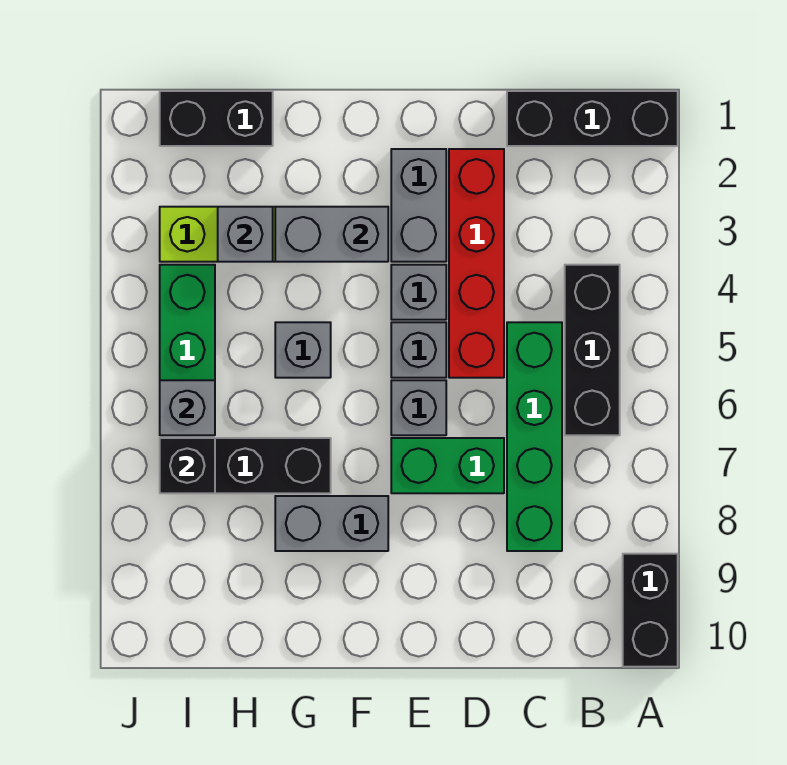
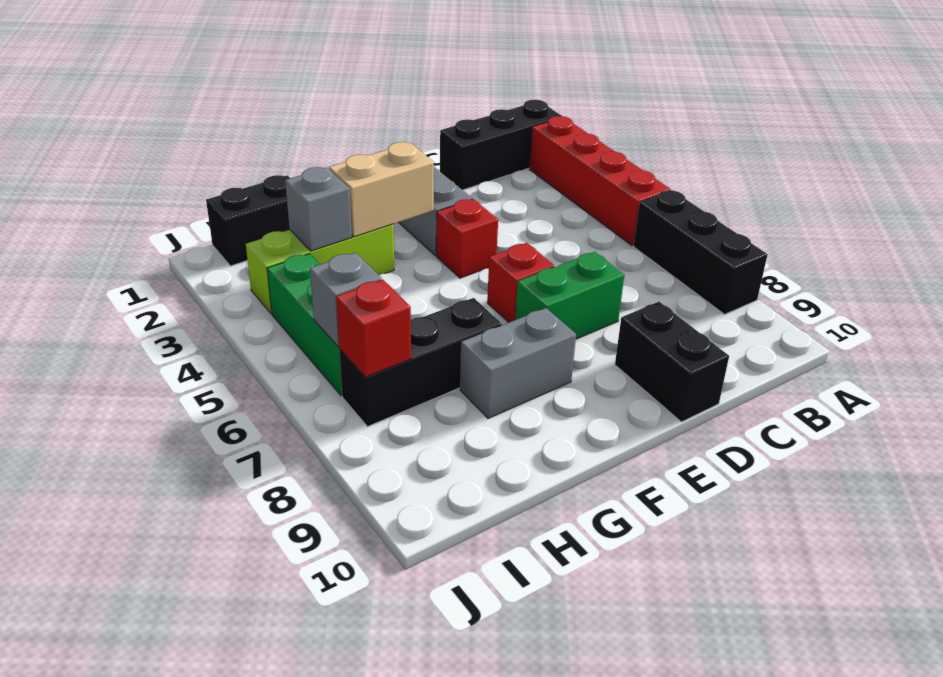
black 1x2 brick [623,554,678,667] -> black 1x2 brick moved to [615,302,729,422]
black 1x3 brick [565,265,620,435] -> black 1x3 brick moved to [633,190,768,314]
green 1x4 brick [507,322,562,551] -> none
red 1x4 brick [449,149,504,378] -> red 1x4 brick moved to [529,116,671,246]
grey 1x1 brick [391,265,446,320] -> red 1x1 brick [436,199,498,278]
grey 1x1 brick [391,322,446,378] -> none
grey 1x1 brick [391,380,446,435] -> red 1x1 brick [487,243,555,322]
grey 1x2 brick [275,207,388,262] -> tan 1x2 brick [329,142,434,237]
grey 1x1 brick [275,322,331,378] -> none
black 1x1 brick [160,438,215,493] -> red 1x1 brick [336,280,411,377]

